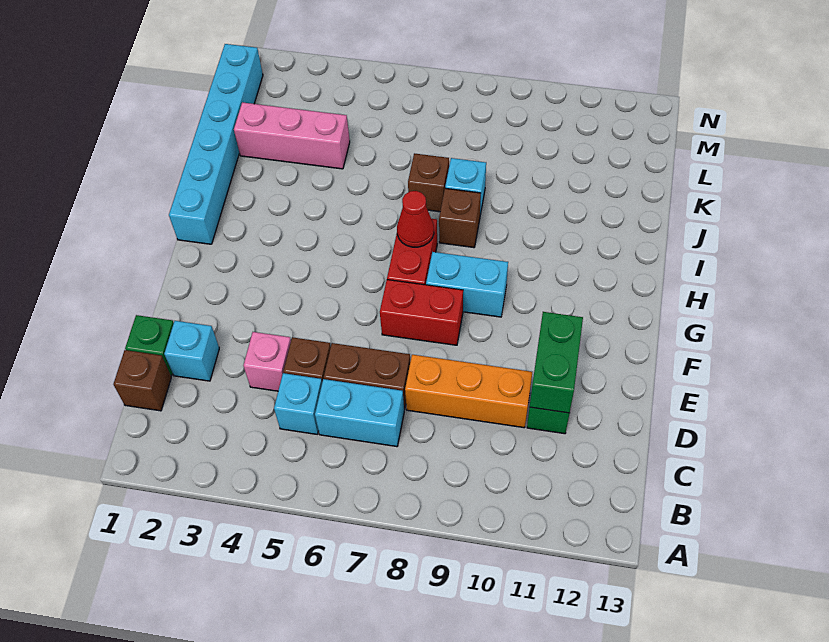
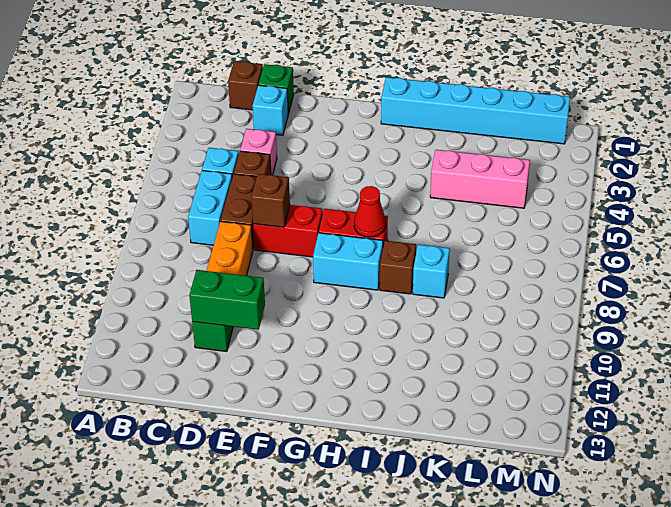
red 1x2 brick [380,280,463,345] -> red 1x2 brick turned to [253,205,323,257]
cyan 1x2 brick [426,252,508,317] -> cyan 1x2 brick turned to [313,233,383,290]
brown 1x1 brick [408,153,449,212] -> brown 1x1 brick moved to [251,174,290,227]
pink 1x3 brick [234,102,350,169] -> pink 1x3 brick turned to [430,150,530,208]

